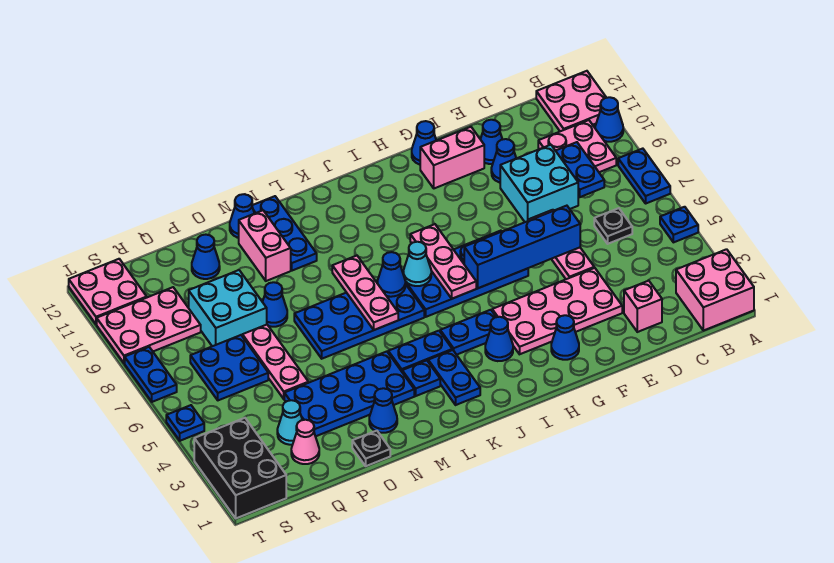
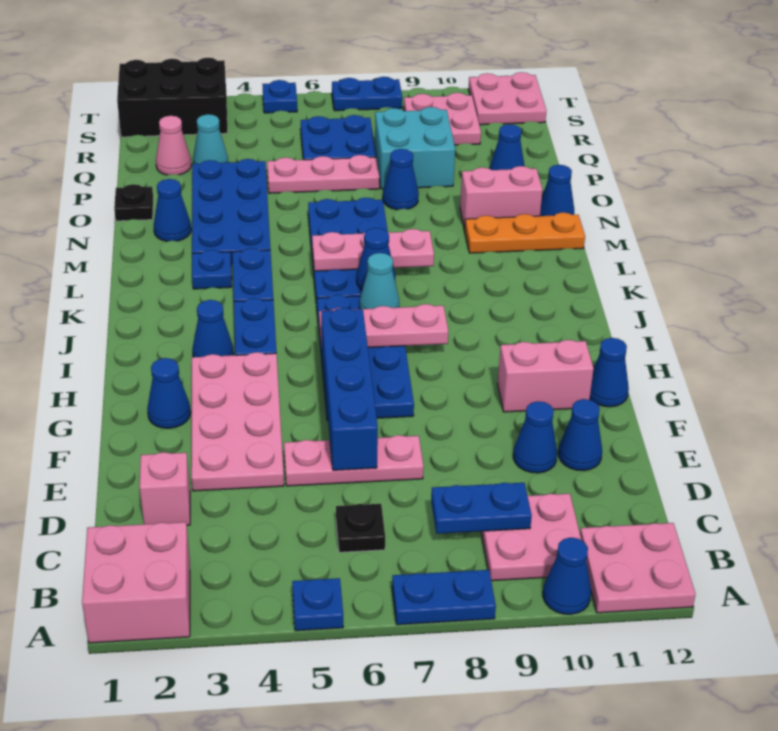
cyan 2x2 brick [500,145,578,222] -> none
pink 1x2 brick [420,127,484,188] -> pink 1x2 brick turned to [498,340,594,412]
blue 1x2 plate [428,350,480,405] -> none
blue 1x3 plate [252,196,317,271] -> orange 1x3 plate [465,212,585,253]
pink 2x3 plate [97,287,201,363] -> pink 2x2 plate [404,93,481,145]

